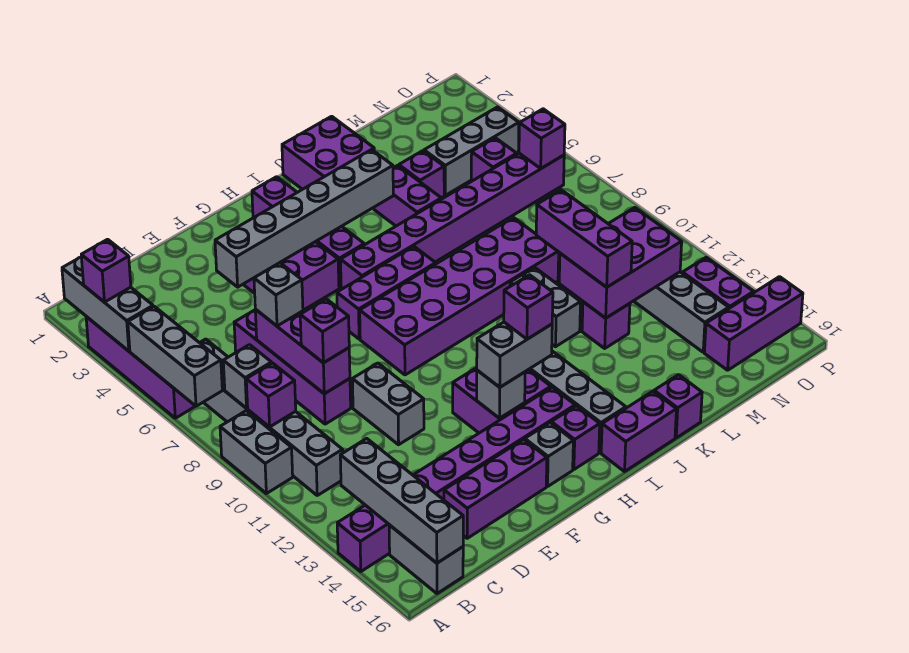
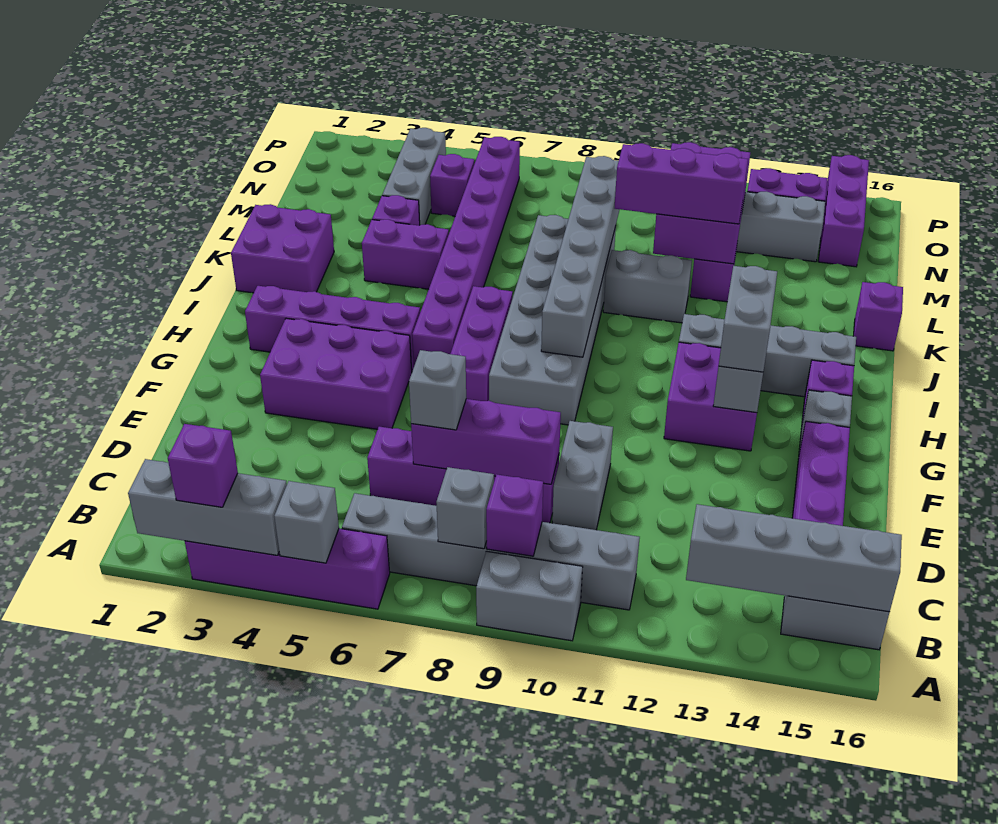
grey 1x3 brick [128,306,222,406] -> grey 1x1 brick [274,481,339,563]
purple 1x8 brick [337,387,575,571] -> none
purple 1x1 brick [300,299,349,363] -> none
grey 1x6 brick [215,150,393,287] -> grey 1x6 brick moved to [541,156,620,357]
grey 1x2 brick [352,363,424,445] -> grey 1x2 brick turned to [552,421,613,530]
purple 2x6 brick [360,218,559,375] -> grey 2x6 brick [489,215,616,425]
purple 1x1 brick [504,275,553,339] -> none
purple 1x2 brick [601,391,676,472] -> none
purple 1x1 brick [519,109,565,168] -> none

